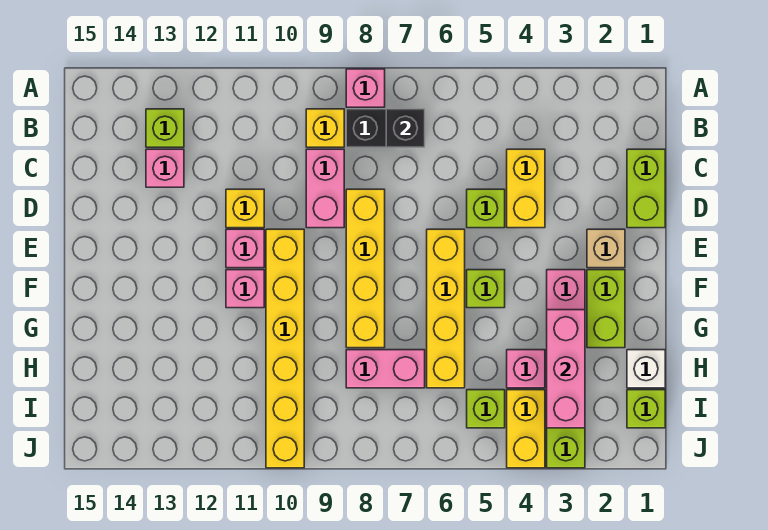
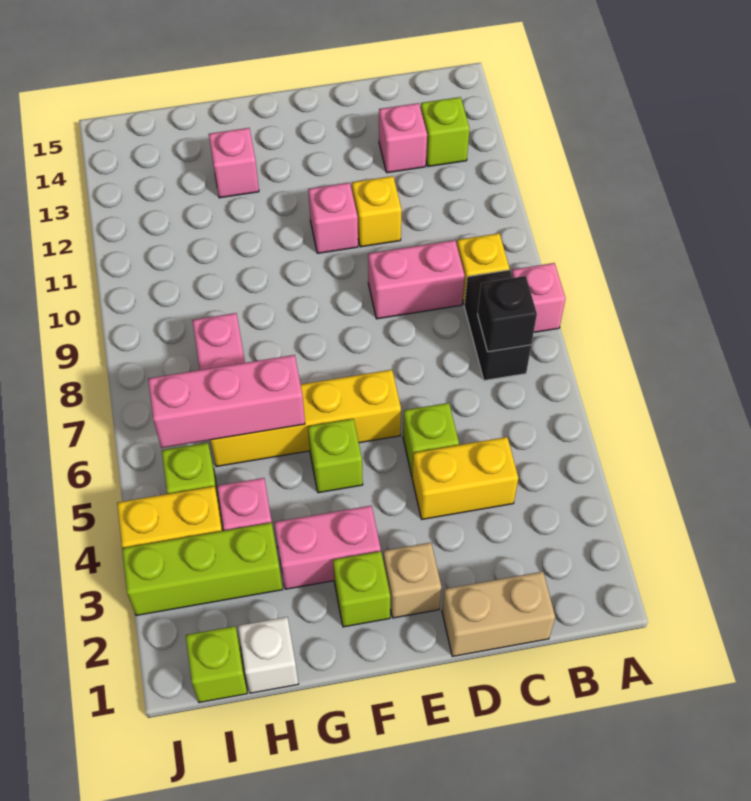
lime 1x2 brick [627,149,665,228] -> tan 1x2 brick [442,572,555,656]
yellow 1x4 brick [346,189,385,348] -> none
yellow 1x6 brick [266,229,304,468] -> none
lime 1x2 brick [587,270,625,348] -> lime 1x1 brick [333,551,390,627]
pink 1x1 brick [226,270,264,308] -> pink 1x1 brick moved to [209,128,259,198]
pink 1x3 brick [547,310,585,428] -> pink 1x3 brick moved to [148,355,305,448]

